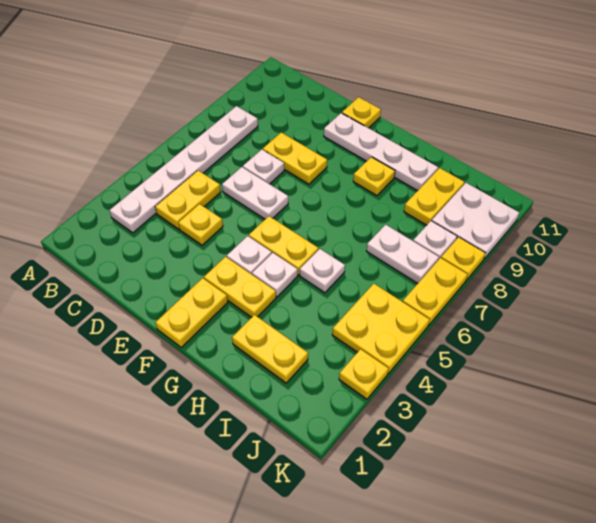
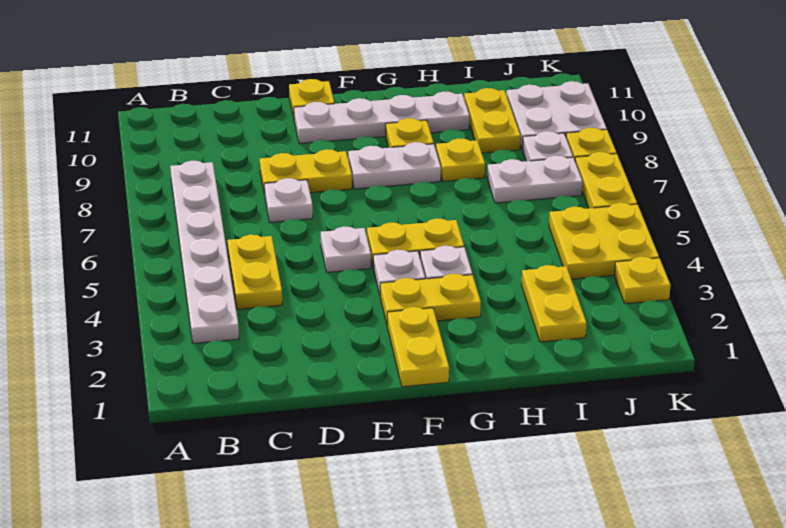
yellow 1x1 plate [178,204,223,245] -> yellow 1x1 plate moved to [436,138,485,181]
white 1x2 plate [222,167,288,219] -> white 1x2 plate moved to [348,142,441,189]
yellow 1x2 plate [232,315,308,383] -> yellow 1x2 plate turned to [522,265,587,342]
white 1x1 plate [300,249,345,293] -> white 1x1 plate moved to [321,227,371,272]

